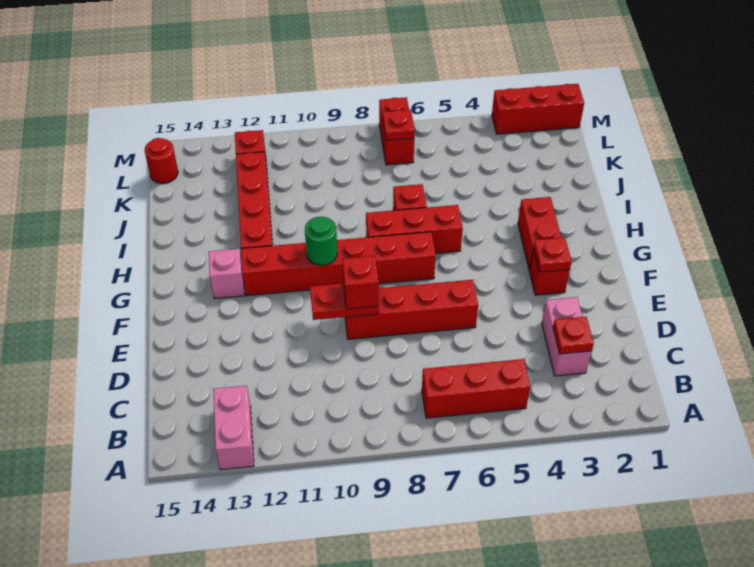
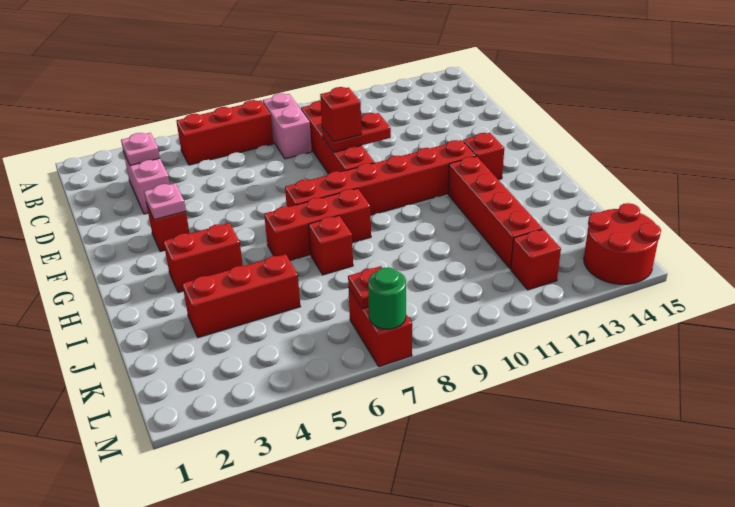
pink 1x2 brick [213,386,254,470] -> pink 1x2 brick moved to [263,93,312,159]
red 1x1 plate [553,317,594,354] -> pink 1x1 plate [121,133,160,166]
red 1x4 brick [345,280,478,339] -> red 1x4 brick turned to [301,101,375,174]
red 1x1 plate [533,237,572,272] -> pink 1x1 plate [144,183,186,220]
red 1x2 brick [518,197,561,270] -> red 1x2 brick turned to [163,223,243,292]
green 1x1 round brick [305,217,337,265] -> green 1x1 round brick moved to [368,267,406,329]
pink 1x1 brick [209,249,244,299] -> red 1x1 brick [463,133,504,180]
red 1x1 round brick [145,138,178,183] -> red 2x2 round brick [584,203,661,284]
red 1x3 brick [492,84,584,134] -> red 1x3 brick moved to [182,254,301,338]

